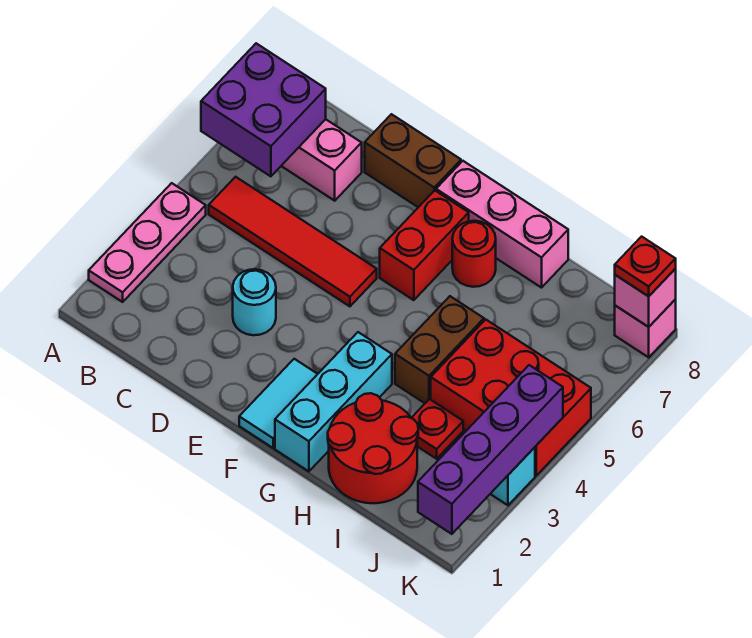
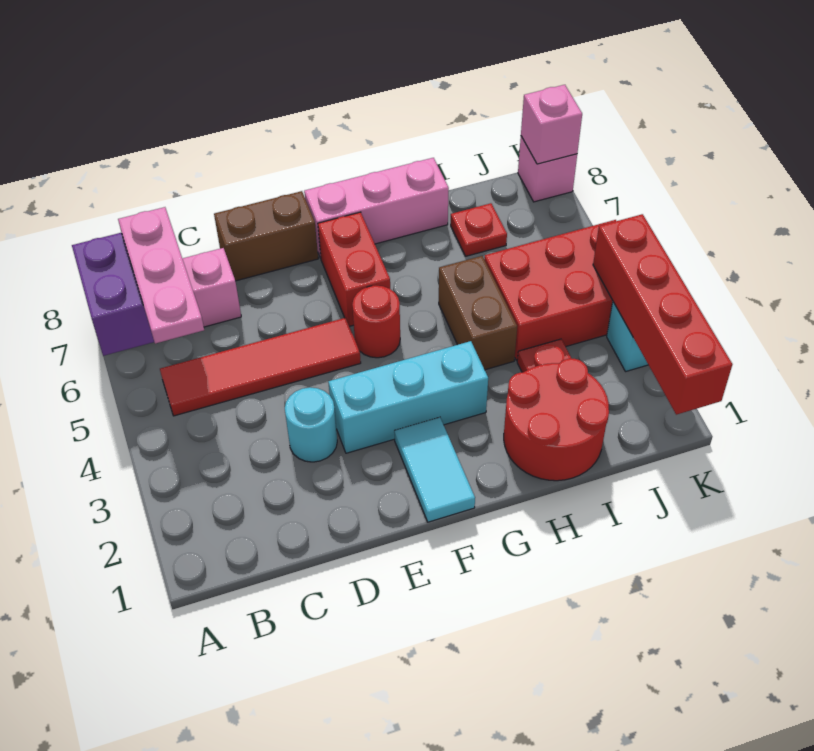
pink 1x3 plate [89,183,206,302] -> pink 1x3 plate moved to [118,207,204,344]
cyan 1x3 brick [275,332,392,471] -> cyan 1x3 brick turned to [328,341,488,453]
red 1x1 round brick [452,221,496,287] -> red 1x1 round brick moved to [352,286,400,358]
purple 1x4 brick [418,365,563,534] -> red 1x4 brick [593,214,732,415]
red 1x1 plate [615,237,676,296] -> red 1x1 plate moved to [451,203,507,256]

